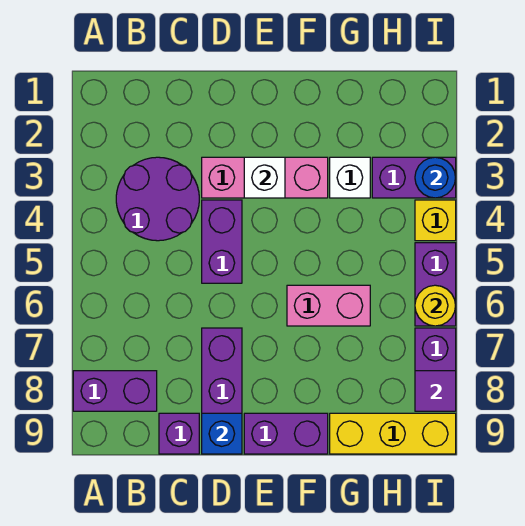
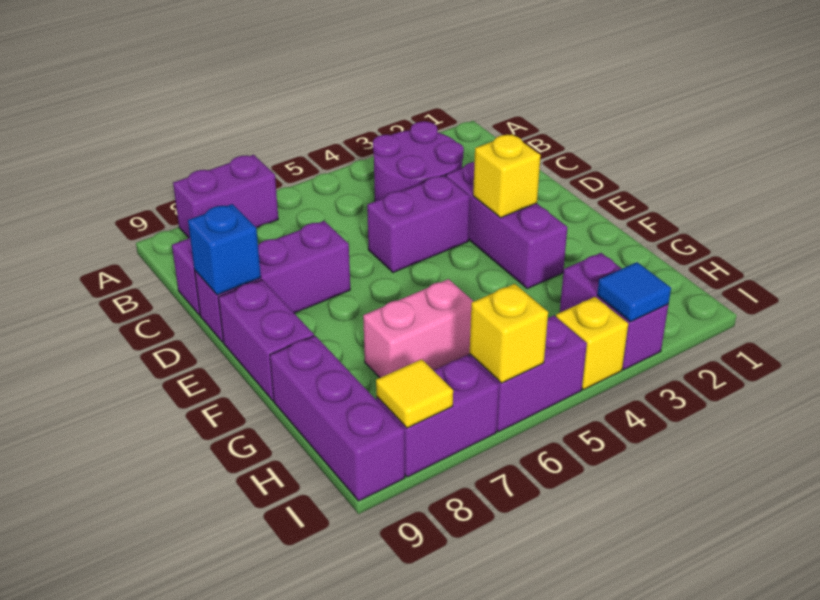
purple 1x2 brick [73,371,157,411] -> purple 1x2 brick turned to [173,155,278,238]
pink 1x3 brick [202,157,328,198] -> purple 1x3 brick [446,162,567,289]
white 1x1 brick [244,157,285,198] -> yellow 1x1 brick [473,134,541,218]
pink 1x2 brick [287,285,370,326] -> pink 1x2 brick turned to [363,279,474,378]
white 1x1 brick [330,157,370,198] -> none
yellow 1x3 brick [330,413,456,454] -> purple 1x3 brick [270,336,405,501]
blue 1x1 round brick [415,157,456,198] -> blue 1x1 tile [597,262,671,322]
yellow 1x1 round brick [415,285,456,326] -> yellow 1x1 brick [470,284,548,383]
purple 1x1 tile [415,371,456,411] -> yellow 1x1 tile [376,359,453,428]

